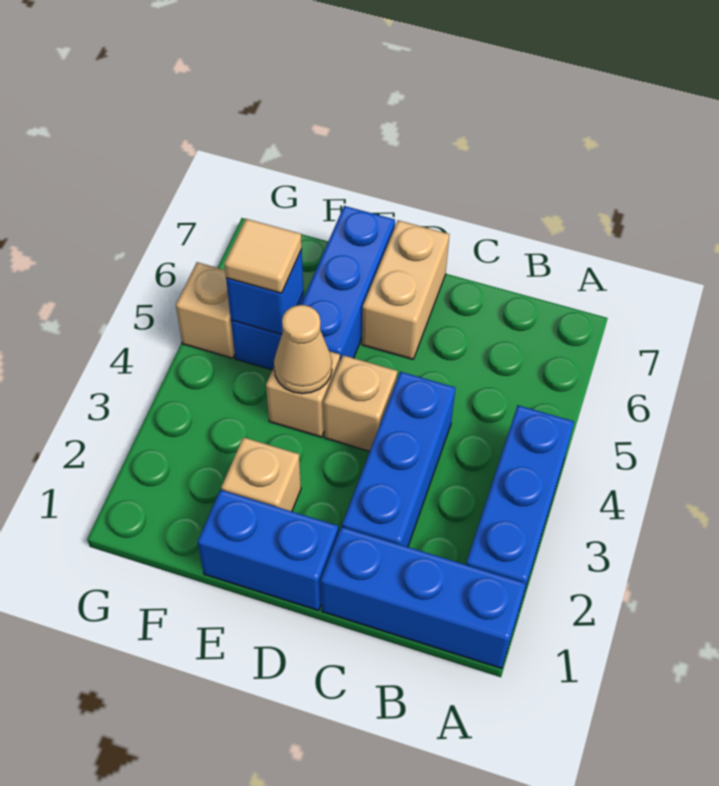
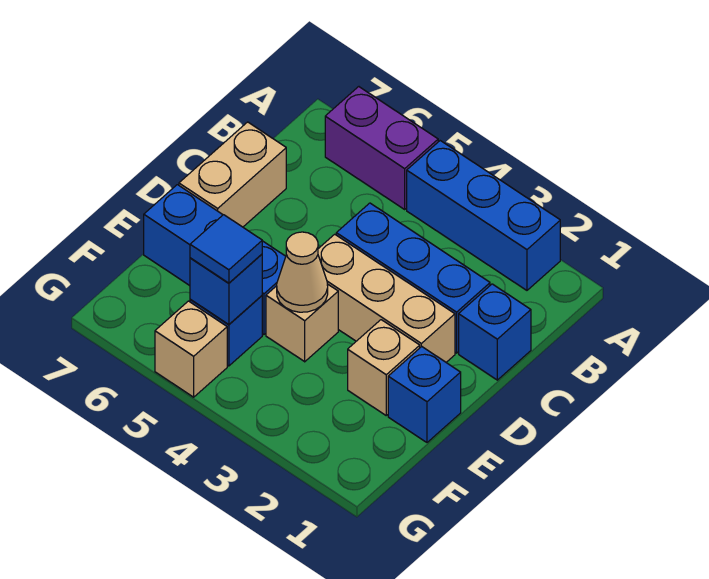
blue 1x3 brick [321,527,526,669] -> blue 1x1 brick [459,284,531,380]
none -> purple 1x2 brick [325,87,438,209]
blue 1x2 brick [198,490,338,611] -> blue 1x1 brick [388,347,461,442]
tan 1x1 brick [324,355,397,451] -> tan 1x3 brick [318,234,455,362]
tan 1x2 brick [362,220,450,359] -> tan 1x2 brick turned to [179,122,286,227]
tan 1x1 tile [224,219,302,293] -> blue 1x1 tile [190,215,262,283]

